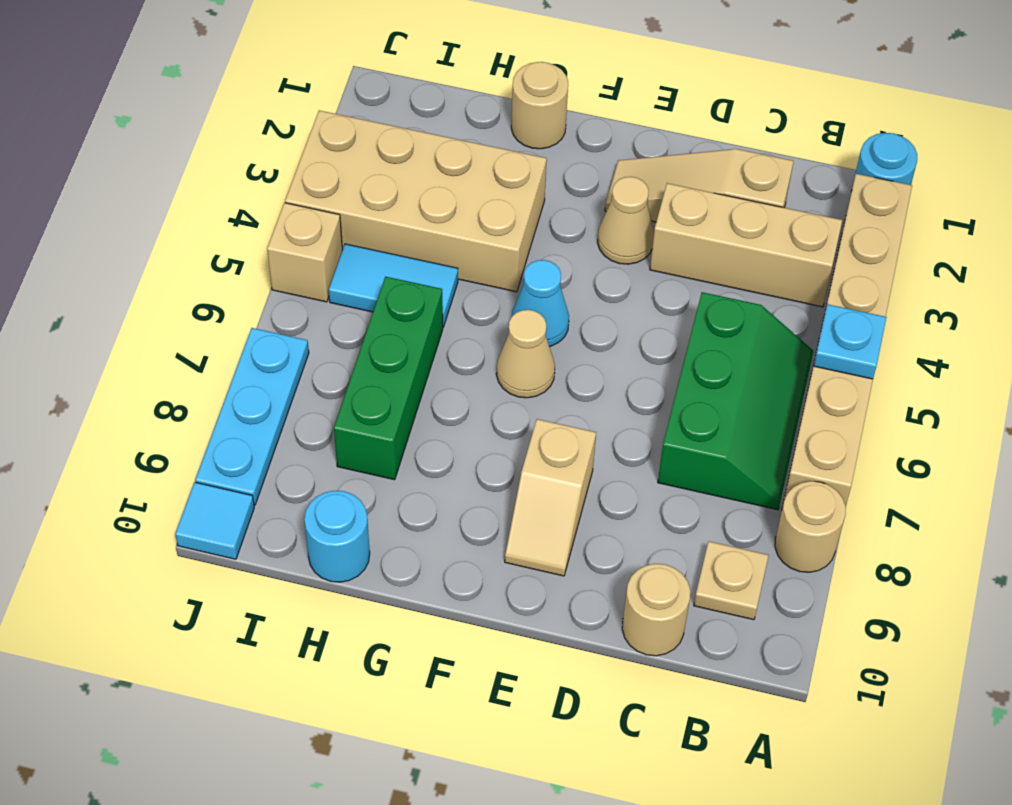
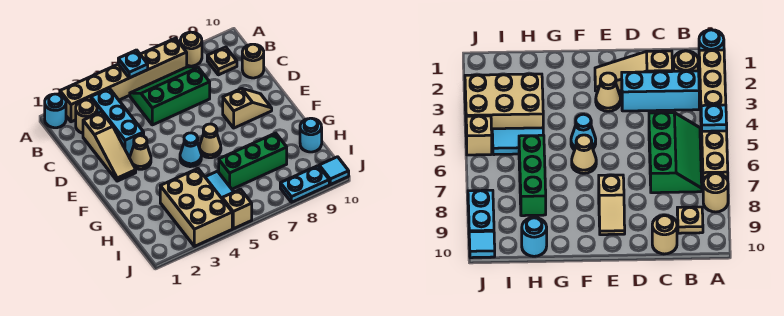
tan 1x3 brick [650,183,842,307] -> cyan 1x3 brick [91,88,144,156]
tan 1x1 round brick [511,62,568,149] -> tan 1x1 round brick moved to [76,100,97,133]
tan 2x4 brick [285,110,547,292] -> tan 2x3 brick [160,169,232,246]
cyan 1x3 plate [195,328,309,505] -> cyan 1x2 plate [280,166,329,202]

